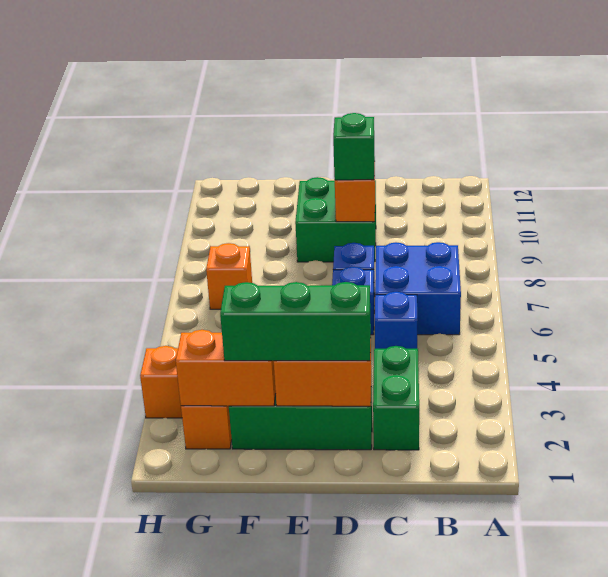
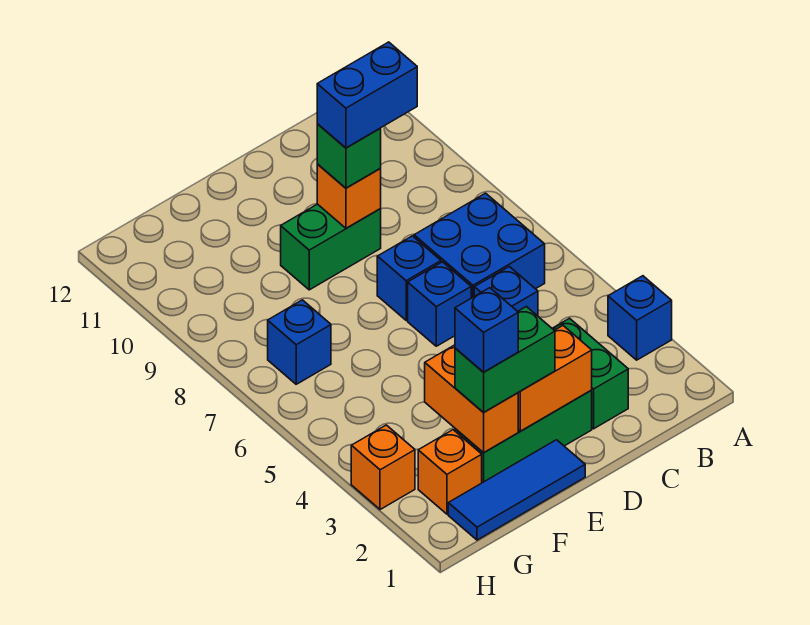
none -> blue 1x1 brick [608,276,672,360]
none -> blue 1x2 brick [317,42,417,148]
green 1x3 brick [220,282,371,361] -> green 1x2 brick [455,307,555,412]
green 2x2 brick [295,177,376,262] -> green 1x2 brick [281,204,381,290]
none -> blue 1x3 tile [448,440,585,540]
orange 1x2 brick [176,330,276,406] -> orange 1x2 brick turned to [425,345,518,452]
none -> blue 1x1 brick [455,288,518,372]
orange 1x1 brick [206,243,252,309] -> blue 1x1 brick [268,300,331,384]

